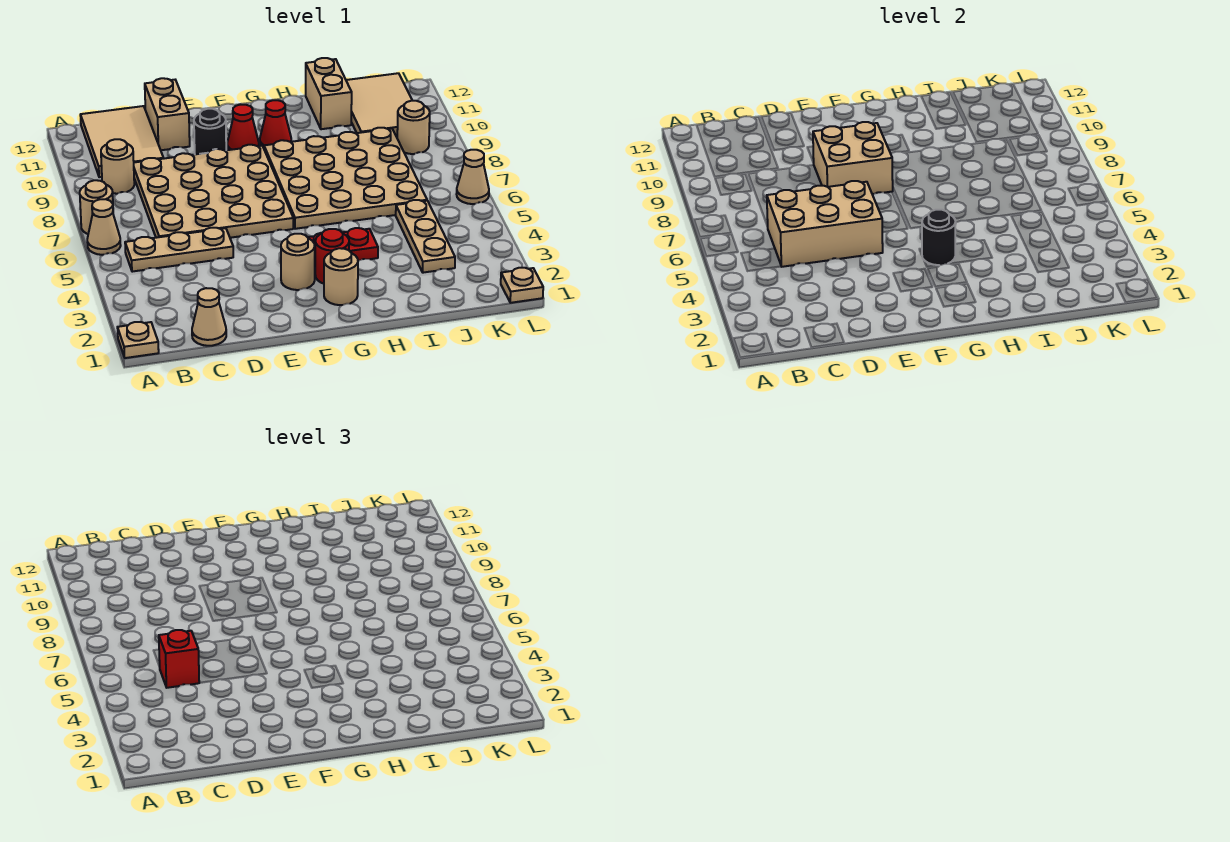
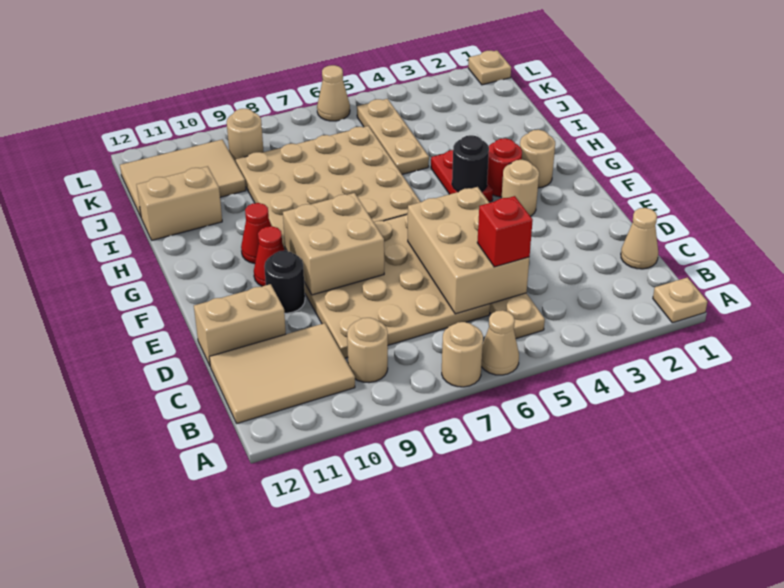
tan 1x3 plate [396,200,455,273] -> tan 1x3 plate turned to [357,99,429,174]

